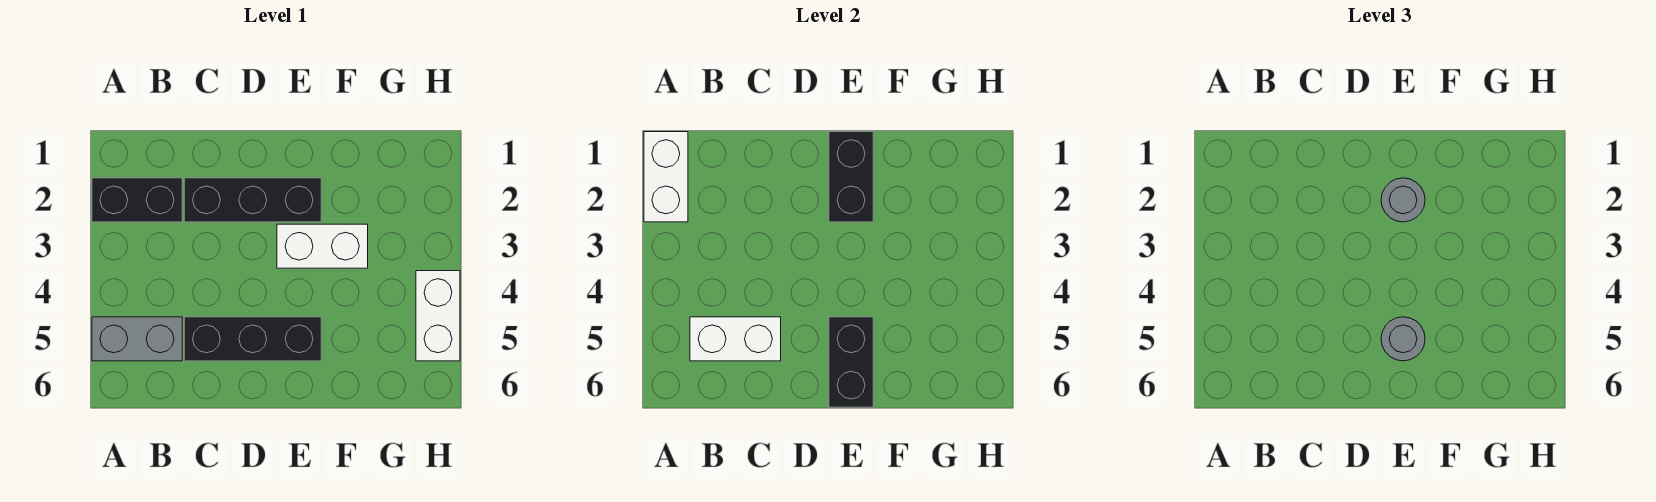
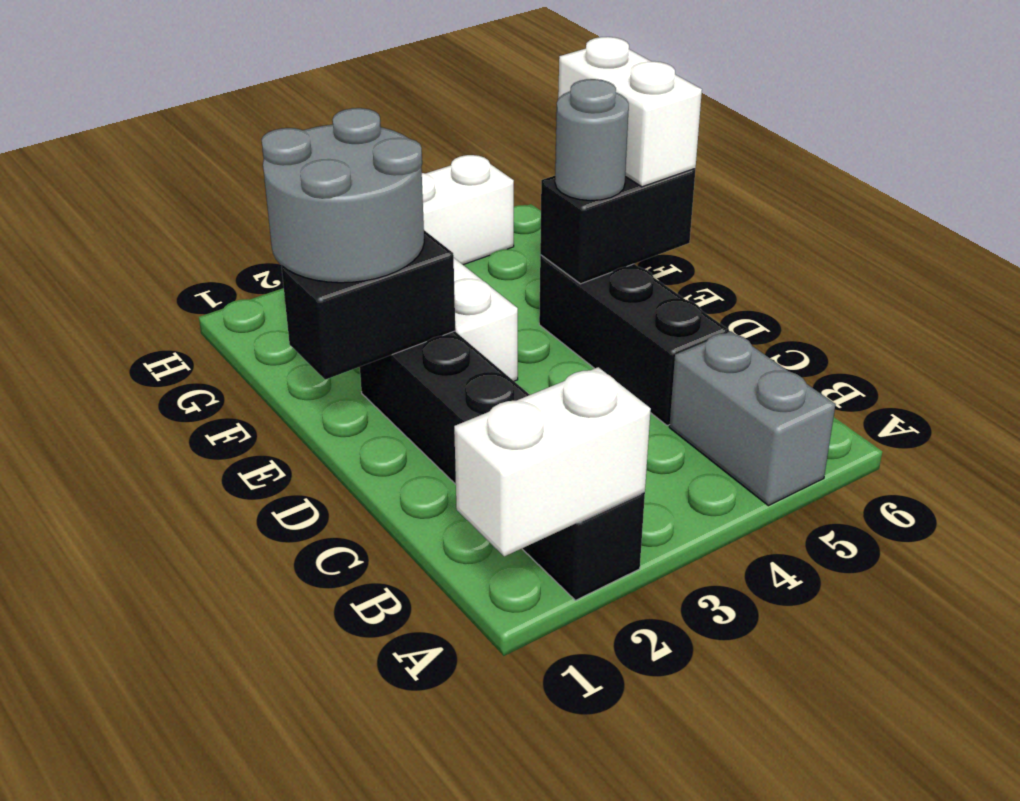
white 1x2 brick [690,317,781,361] -> white 1x2 brick moved to [558,37,702,187]
grey 1x1 round brick [1381,178,1425,222] -> grey 2x2 round brick [262,108,424,283]

